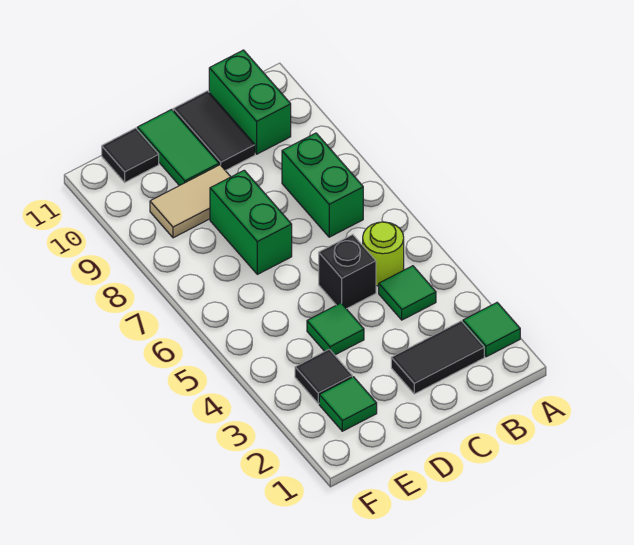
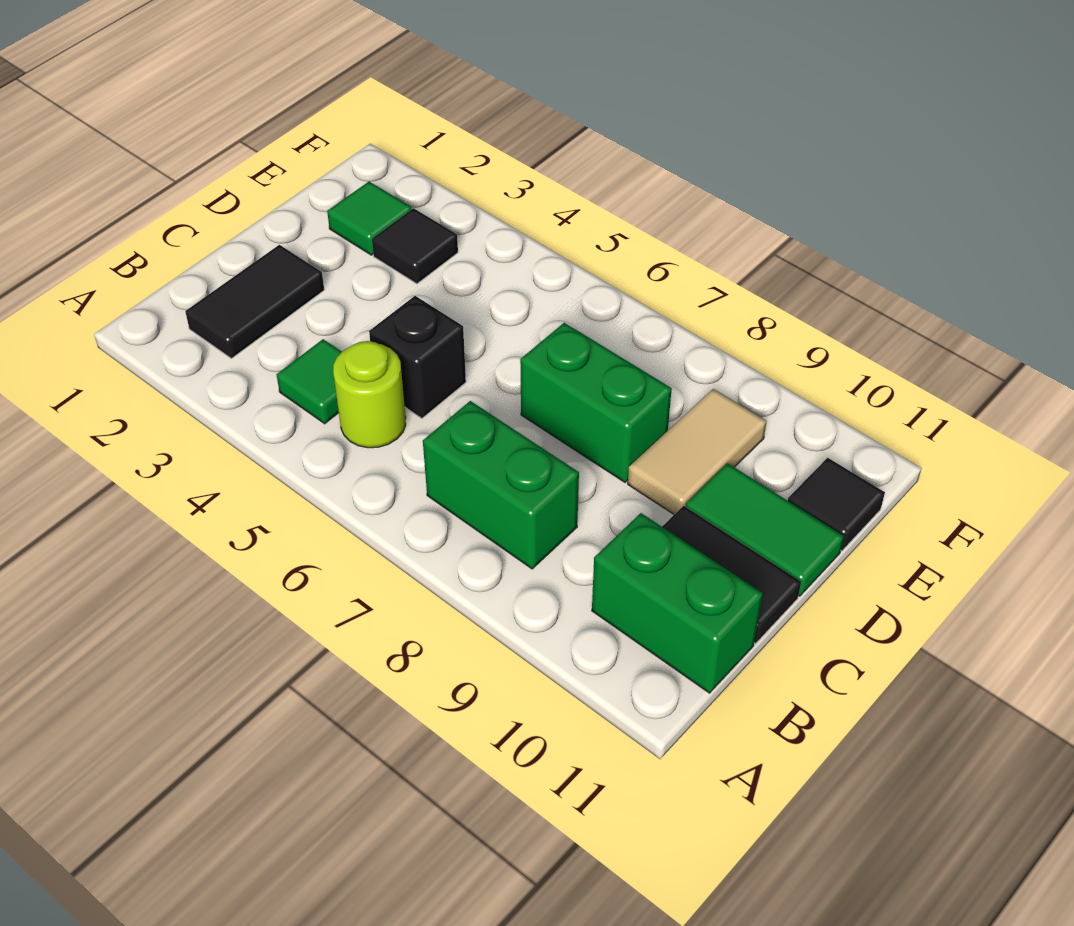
green 1x1 tile [463,303,520,357] -> none
green 1x1 tile [307,303,364,355] -> none

